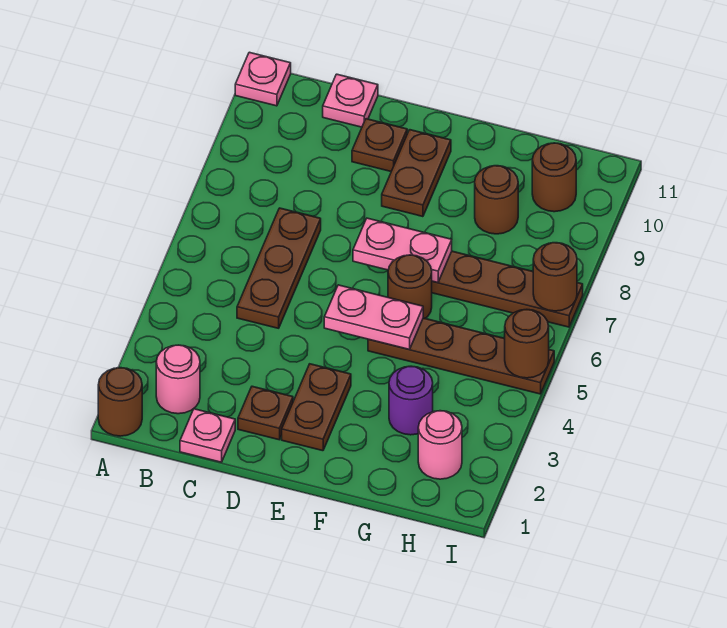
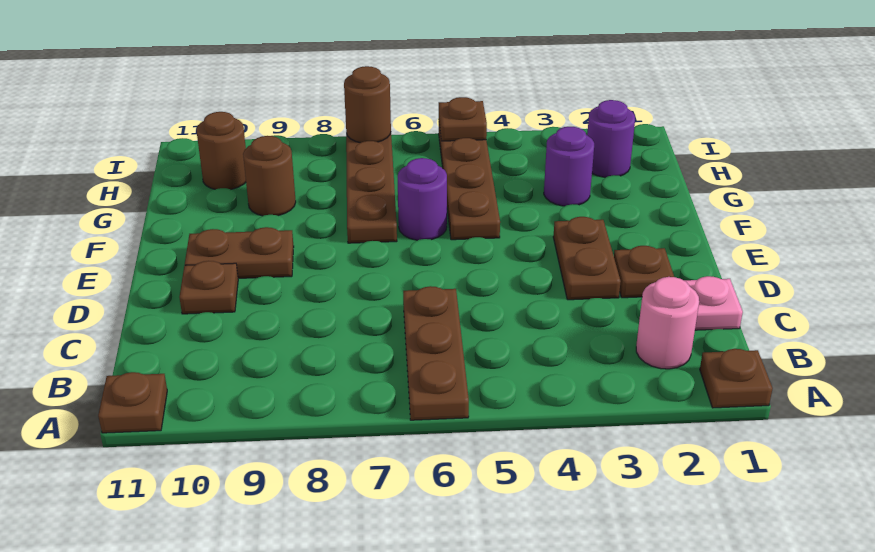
brown 1x1 round brick [98,368,142,436] -> brown 1x1 plate [700,349,773,408]
pink 1x1 plate [235,52,291,106] -> brown 1x1 plate [98,372,167,433]
brown 1x3 plate [237,208,321,328] -> brown 1x3 plate turned to [403,286,469,420]
pink 1x1 plate [323,74,378,127] -> none
brown 1x2 plate [282,364,351,451] -> brown 1x2 plate turned to [553,217,621,300]
pink 1x2 plate [324,285,423,349] -> none
pink 1x2 plate [353,218,452,283] -> none
brown 1x1 round brick [388,255,432,318] -> purple 1x1 round brick [398,158,447,240]
pink 1x1 round brick [418,411,462,479] -> purple 1x1 round brick [587,100,635,177]
brown 1x1 round brick [505,310,549,378] -> brown 1x1 plate [439,97,487,141]

